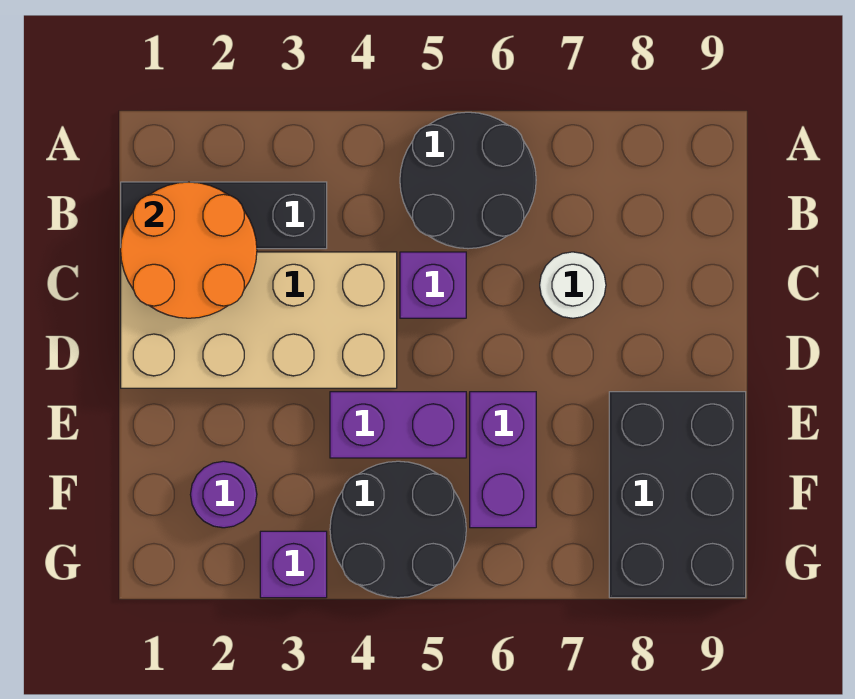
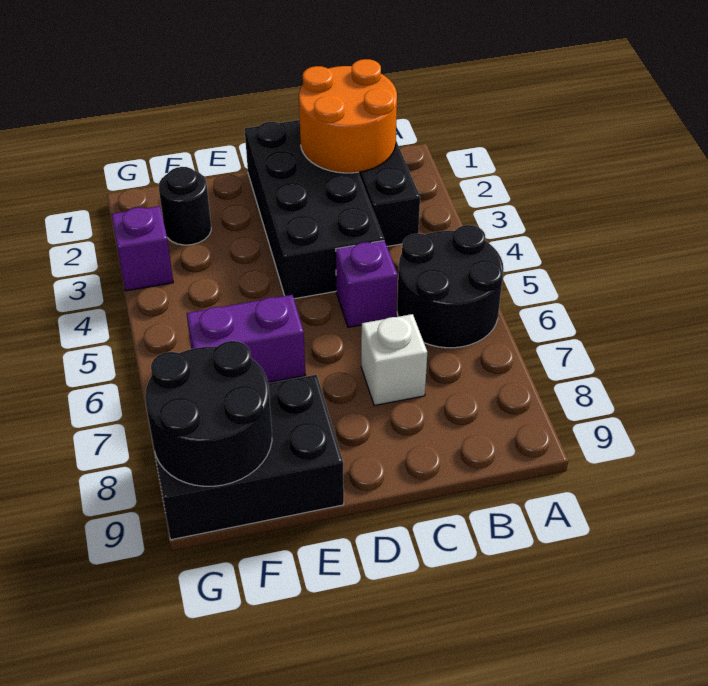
tan 2x4 brick [121,252,397,388] -> black 2x4 brick [245,120,384,299]
white 1x1 round brick [540,252,606,318] -> white 1x1 brick [361,314,427,406]
purple 1x2 brick [330,392,466,458] -> none
purple 1x1 round brick [190,461,257,528] -> black 1x1 round brick [159,167,211,245]
black 2x2 round brick [330,461,466,598] -> black 2x2 round brick moved to [145,341,272,486]

